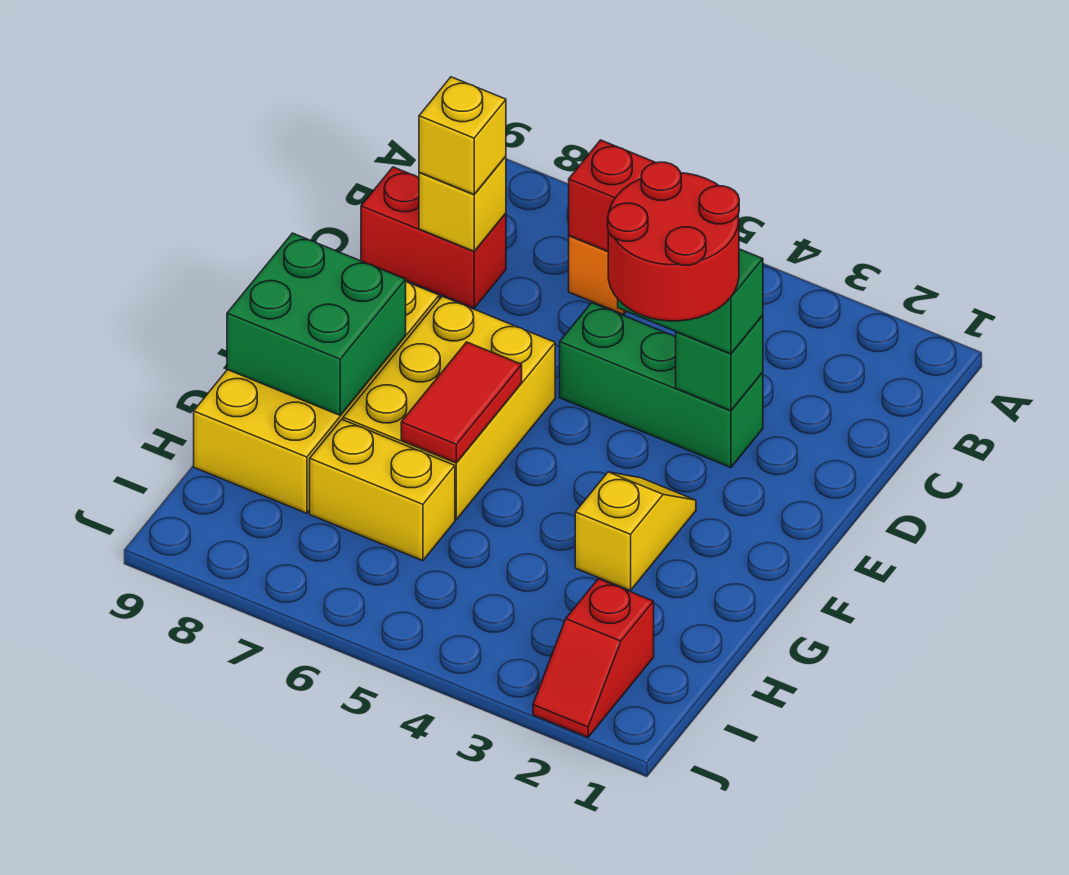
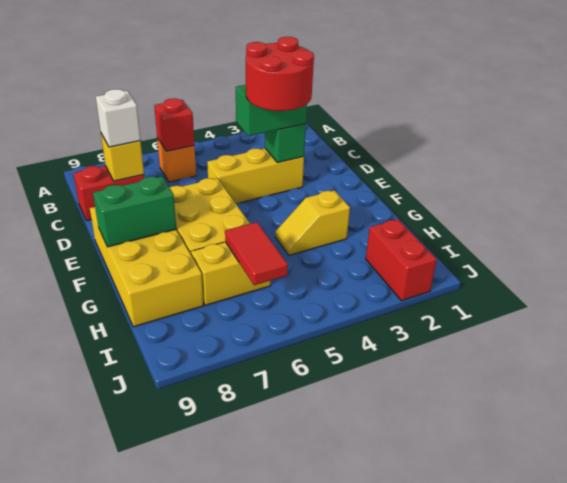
yellow 1x1 brick [419,77,506,194] -> white 1x1 brick [96,89,141,147]
green 1x3 brick [560,303,763,468] -> yellow 1x3 brick [207,148,304,203]
yellow 1x2 slope [575,472,696,591] -> yellow 1x2 slope turned to [275,190,350,255]
red 1x2 tile [401,342,522,463] -> red 1x2 tile moved to [225,222,288,285]
green 2x2 brick [227,233,406,415] -> green 1x2 brick [93,177,176,247]
red 1x2 slope [533,579,654,737] -> red 1x2 brick [366,219,437,301]

